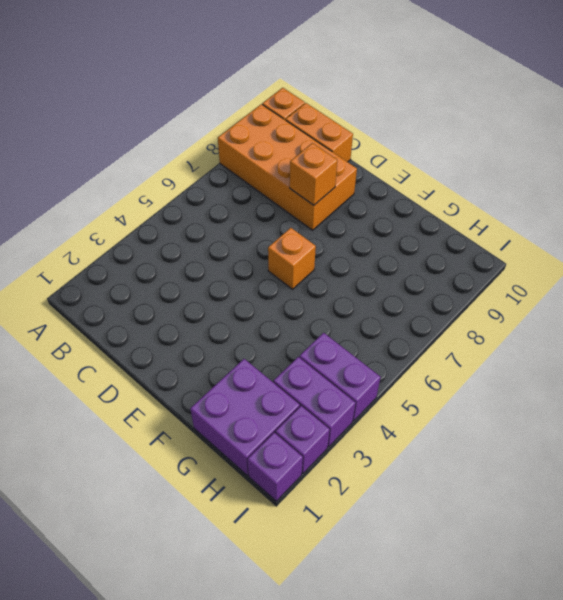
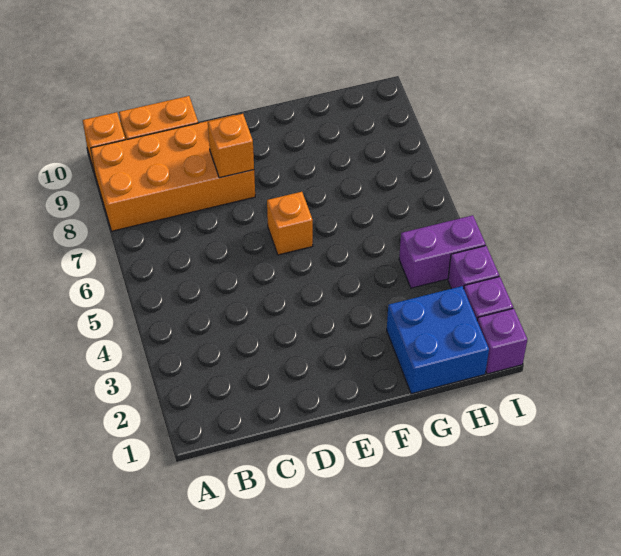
purple 2x2 brick [190,359,300,476] -> blue 2x2 brick [387,286,489,394]
purple 1x2 brick [273,357,356,447] -> purple 1x1 brick [448,246,499,289]

